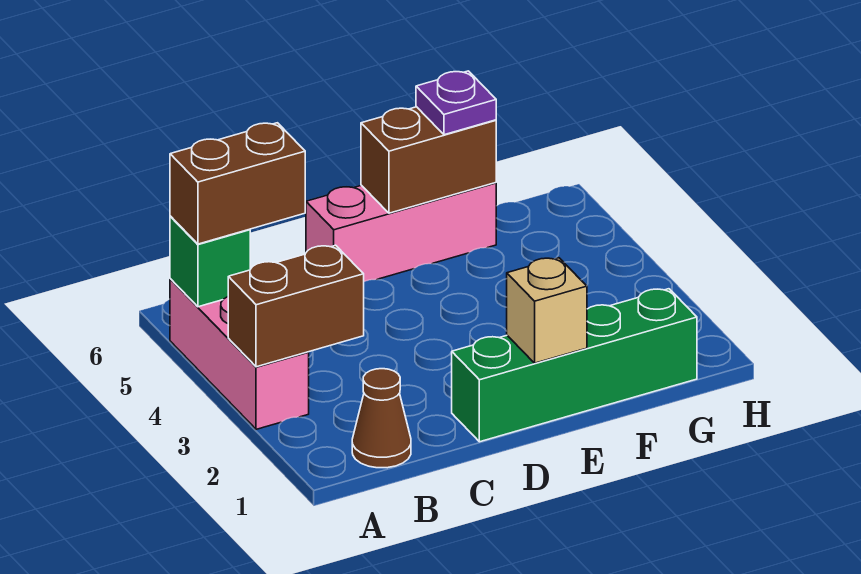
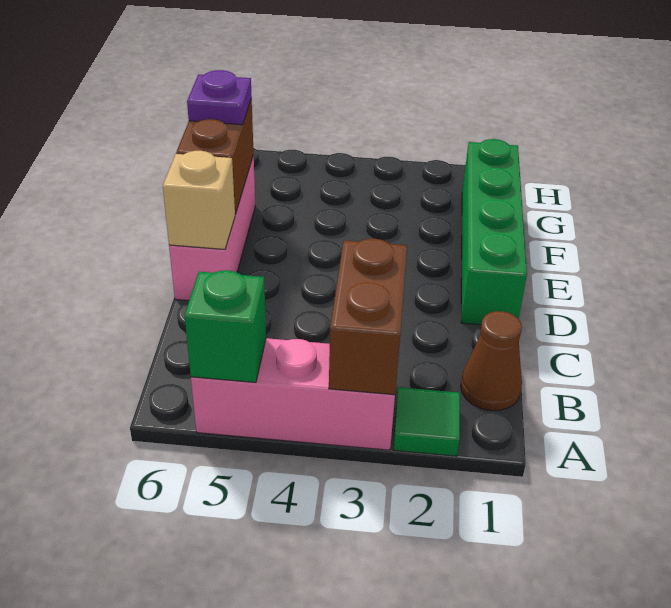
none -> green 1x1 tile [393,387,460,456]
brown 1x2 brick [170,123,305,244] -> none
tan 1x1 brick [507,258,587,363] -> tan 1x1 brick moved to [163,151,235,249]

